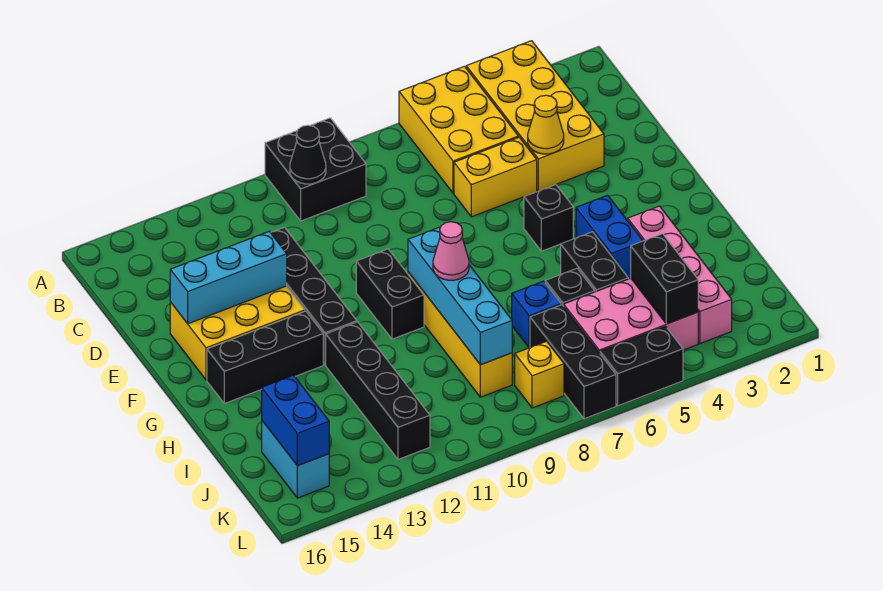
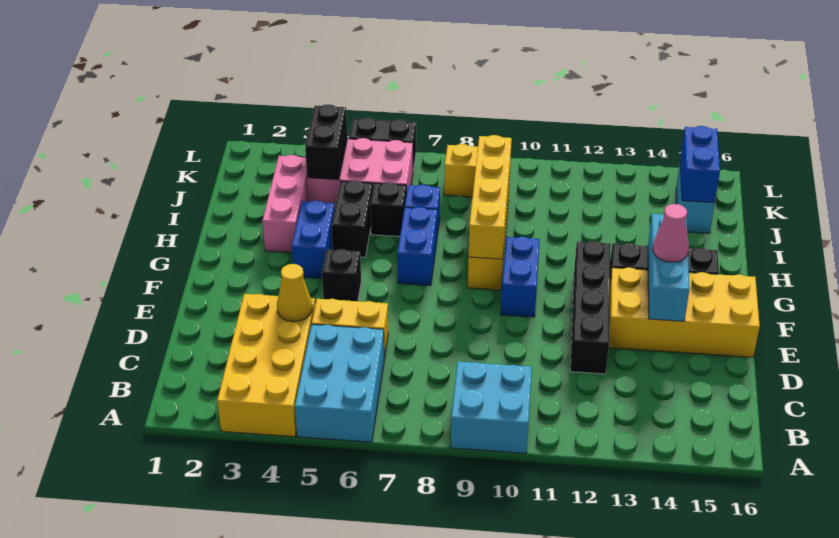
yellow 2x3 brick [399,66,519,193] -> cyan 2x3 brick [295,325,384,442]
black 2x2 brick [265,118,366,221] -> cyan 2x2 brick [451,362,532,453]
black 1x1 cone [290,125,326,184] -> none
yellow 2x3 brick [170,286,305,380] -> yellow 2x4 brick [609,268,760,357]
cyan 1x3 brick [170,232,287,324] -> cyan 1x3 brick turned to [648,214,689,321]
black 1x2 brick [356,249,424,339] -> blue 1x2 brick [501,237,540,317]
none -> blue 1x2 brick [397,207,437,286]
cyan 1x4 brick [408,227,512,365] -> yellow 1x4 brick [469,135,512,259]
pink 1x4 brick [627,206,732,344] -> pink 1x3 brick [262,155,308,253]
pink 1x1 cone [433,222,469,280] -> pink 1x1 cone moved to [653,204,689,262]
black 1x4 brick [326,322,430,459] -> none
black 1x3 brick [530,305,616,419] -> none

